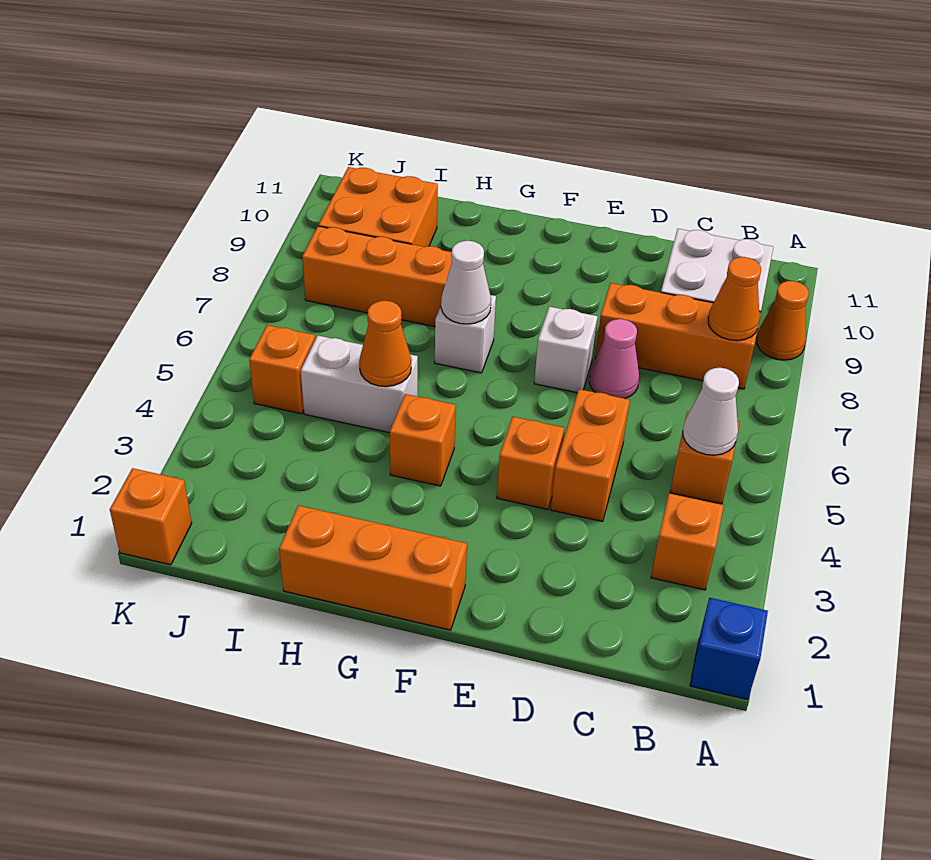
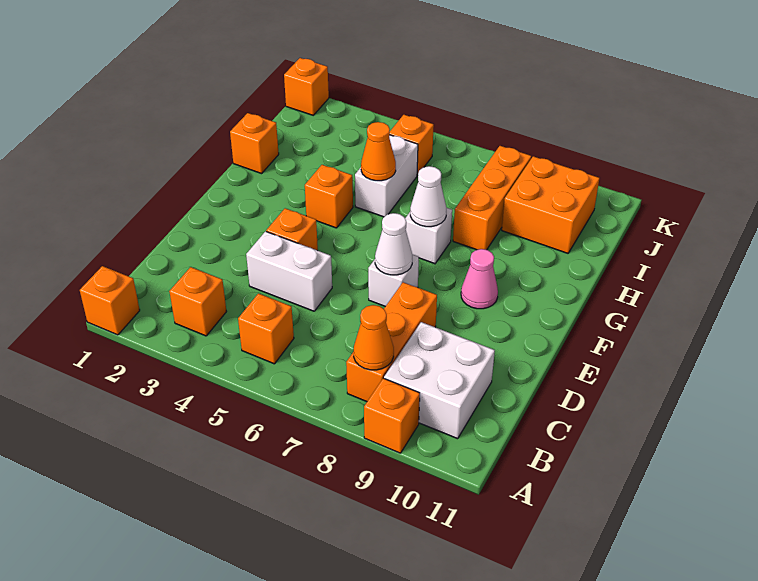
blue 1x1 brick [690,598,768,700] -> orange 1x1 brick [80,266,140,335]
orange 1x1 cone [757,281,809,360] -> orange 1x1 brick [364,378,420,453]
white 1x1 cone [683,368,739,455] -> white 1x1 cone moved to [375,213,412,275]
orange 1x2 brick [551,389,630,522] -> white 1x2 brick [246,231,332,311]
pink 1x1 cone [589,319,639,398] -> pink 1x1 cone moved to [461,249,498,309]
orange 1x3 brick [279,505,467,630] -> orange 1x1 brick [230,113,279,174]

